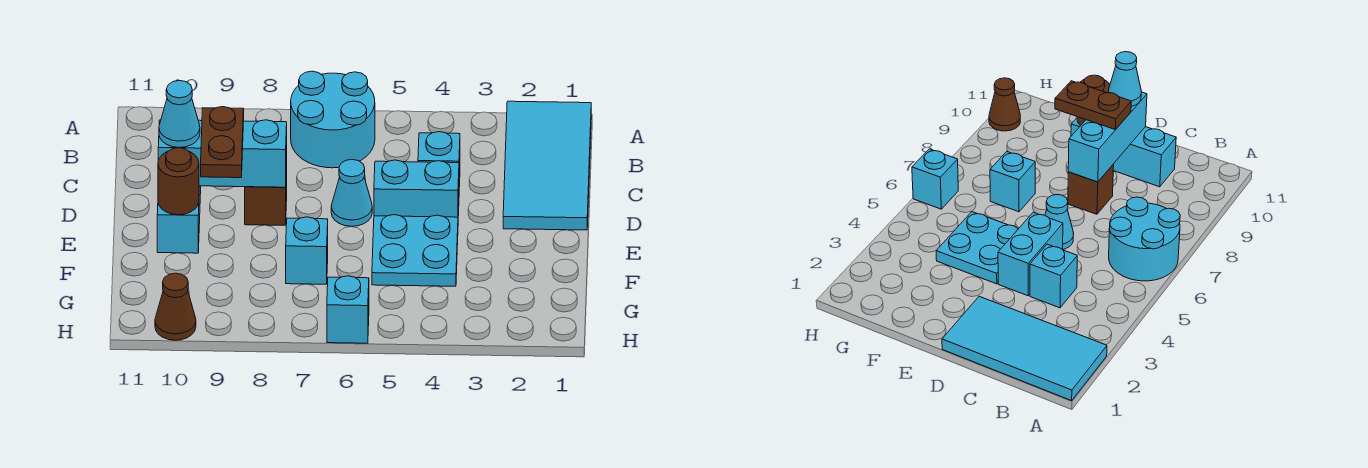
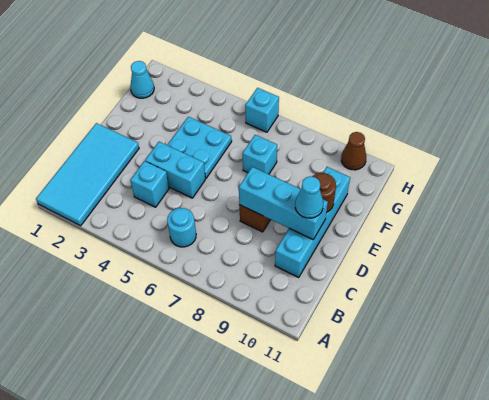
cyan 2x2 round brick [291,71,375,168] -> cyan 1x1 round brick [167,208,196,247]
cyan 1x3 brick [157,186,201,253] -> cyan 1x4 brick [275,167,350,277]
cyan 1x1 cone [331,159,372,226] -> cyan 1x1 cone moved to [130,61,154,98]
brown 1x2 plate [201,107,244,178] -> none

